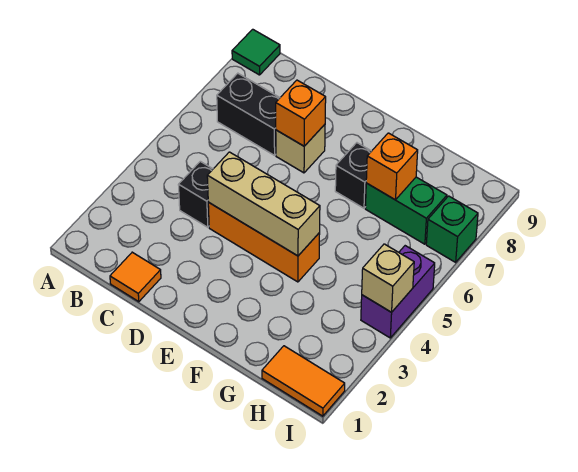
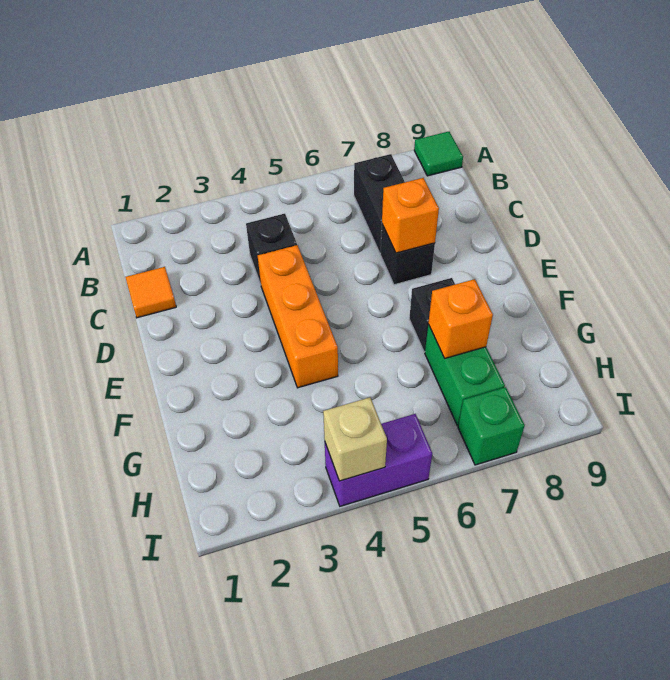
tan 1x3 brick [207,152,320,256] -> none
tan 1x1 brick [276,125,325,173] -> black 1x1 brick [380,224,435,285]
orange 1x2 tile [262,346,345,416] -> none

